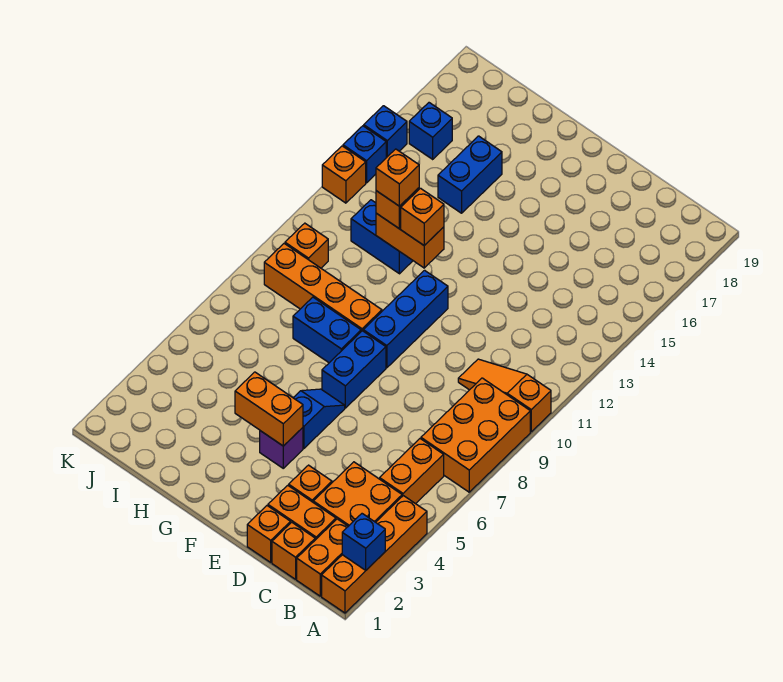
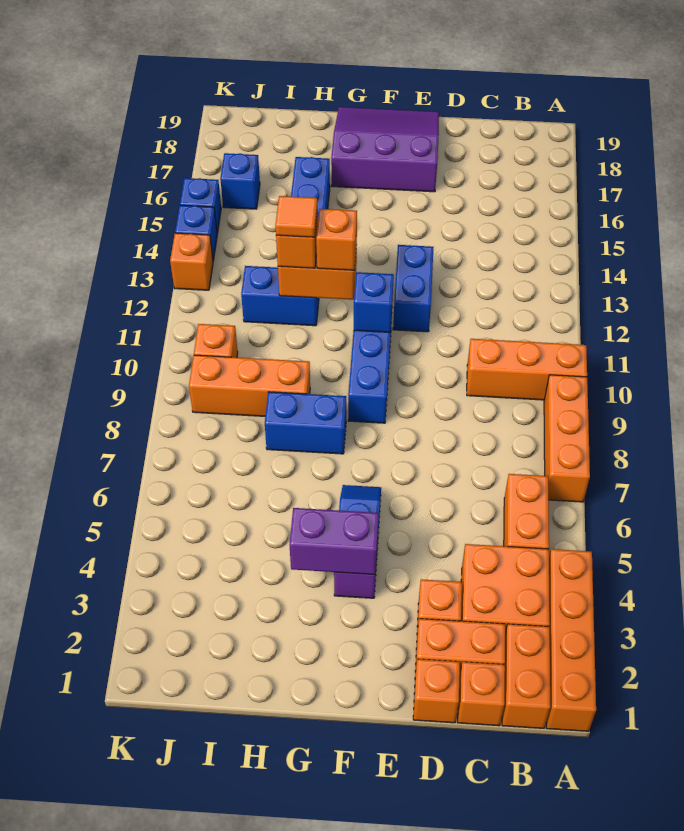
blue 1x1 brick [342,514,385,570] -> blue 1x1 brick moved to [354,272,394,333]
orange 2x3 brick [421,378,530,492] -> orange 1x3 brick [544,375,590,502]
orange 1x3 slope [458,359,551,432] -> orange 1x3 brick [467,339,587,400]
none -> purple 3x3 slope [331,107,439,192]
orange 1x2 brick [235,372,303,446] -> purple 1x2 brick [290,508,379,575]
blue 1x2 brick [322,331,386,408] -> blue 1x2 brick moved to [393,245,434,332]
orange 1x4 brick [264,244,382,331] -> orange 1x3 brick [189,355,310,416]
orange 1x1 brick [376,149,419,206] -> orange 1x1 tile [276,196,317,237]

